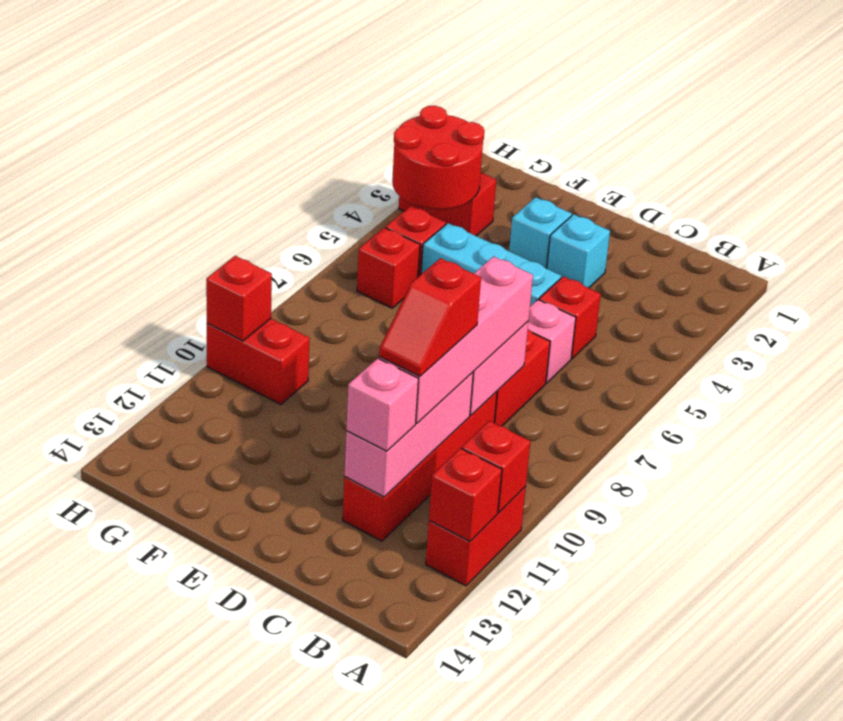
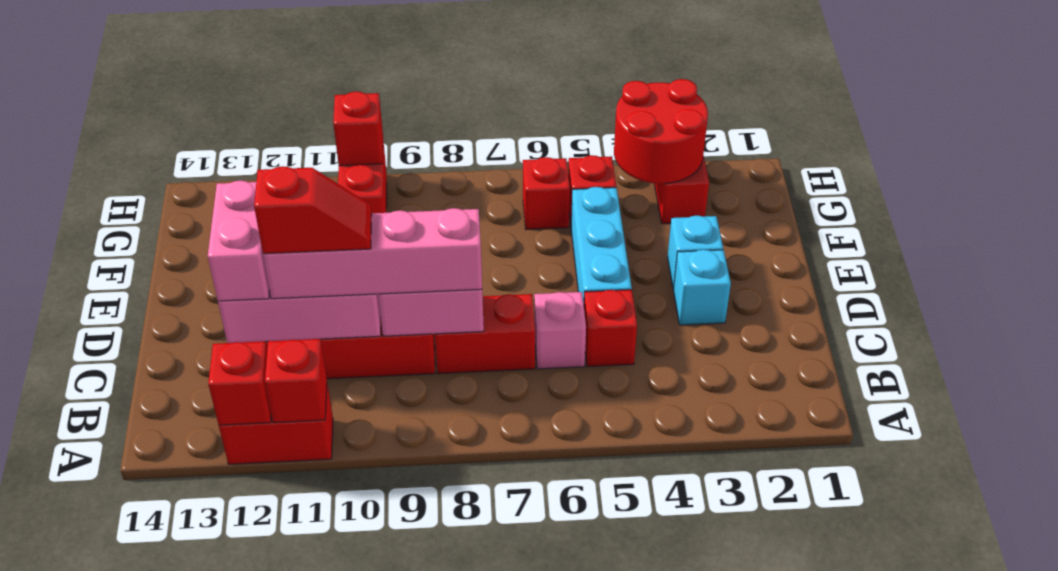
red 1x2 slope [379,258,481,376] -> red 1x2 slope turned to [254,166,372,254]
pink 1x1 brick [346,358,418,451] -> pink 1x2 brick [208,181,270,301]

